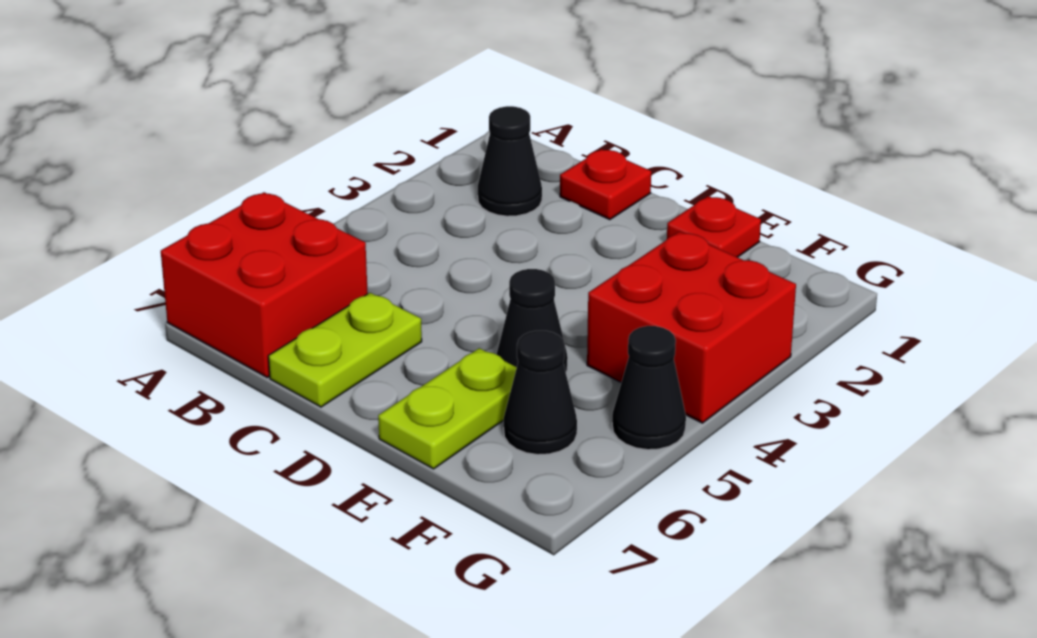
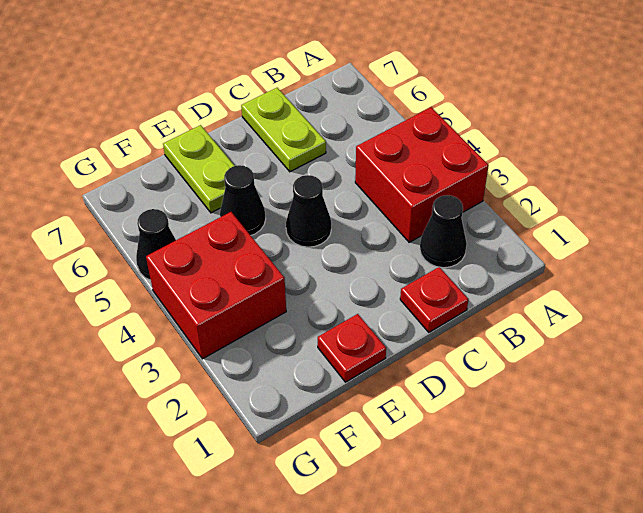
red 2x2 brick [161,192,368,377] -> red 2x2 brick moved to [355,107,489,242]
black 1x1 cone [504,331,577,455] -> black 1x1 cone moved to [286,175,331,247]

